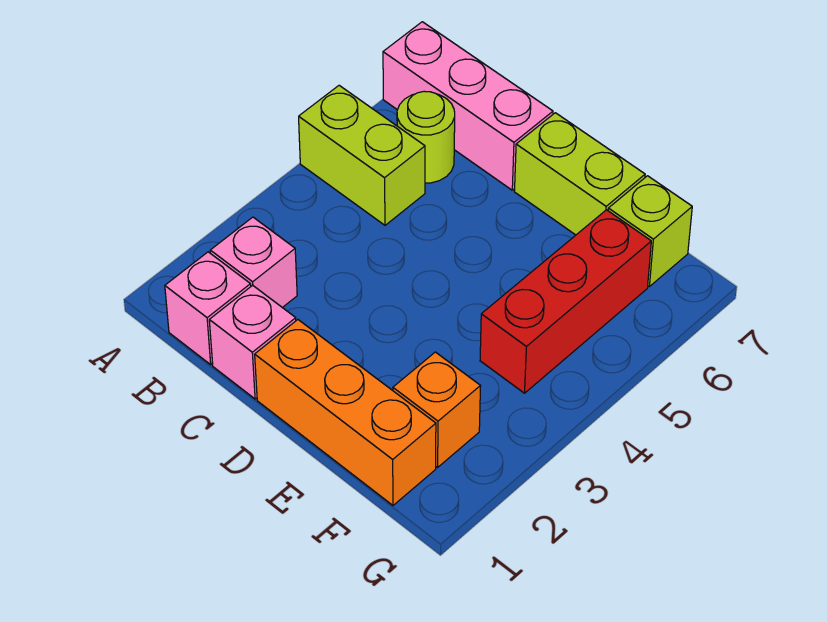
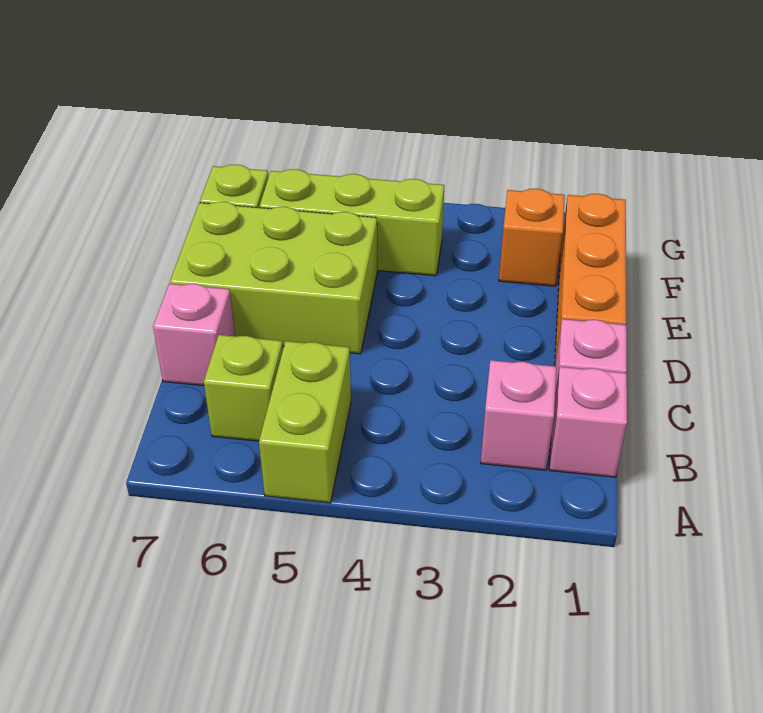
pink 1x3 brick [383,22,553,190] -> pink 1x1 brick [153,284,235,386]
lime 1x1 round brick [397,91,455,183] -> lime 1x1 brick [204,335,283,441]
lime 1x2 brick [514,113,645,235] -> lime 2x3 brick [170,202,377,354]
red 1x3 brick [480,210,651,393] -> lime 1x3 brick [260,169,444,276]

